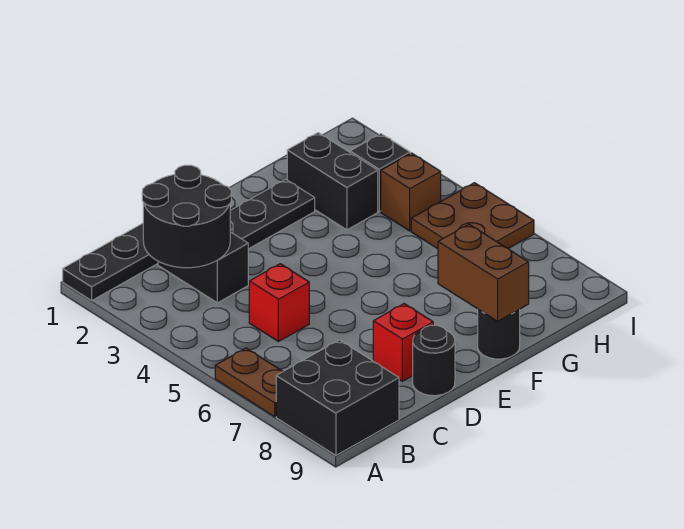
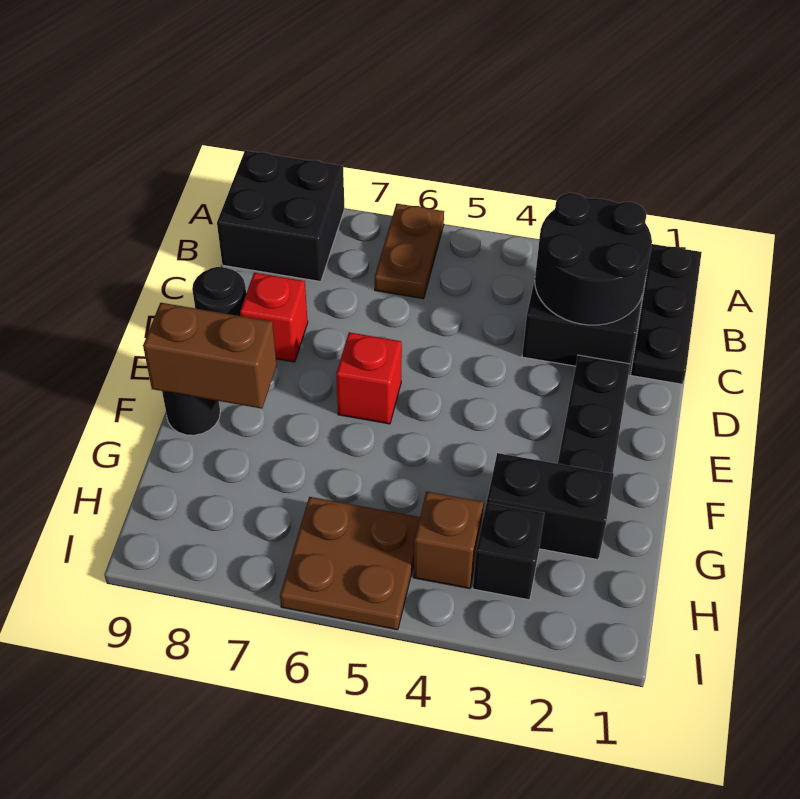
brown 1x2 plate [215,348,283,417] -> brown 1x2 plate turned to [375,204,444,299]
red 1x1 brick [249,264,309,342] -> red 1x1 brick moved to [336,332,402,424]

